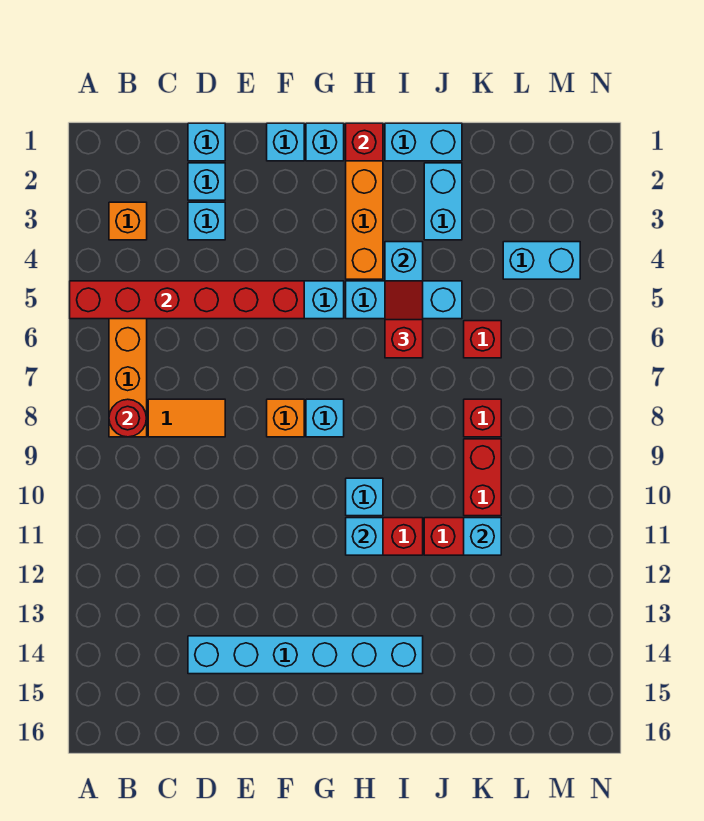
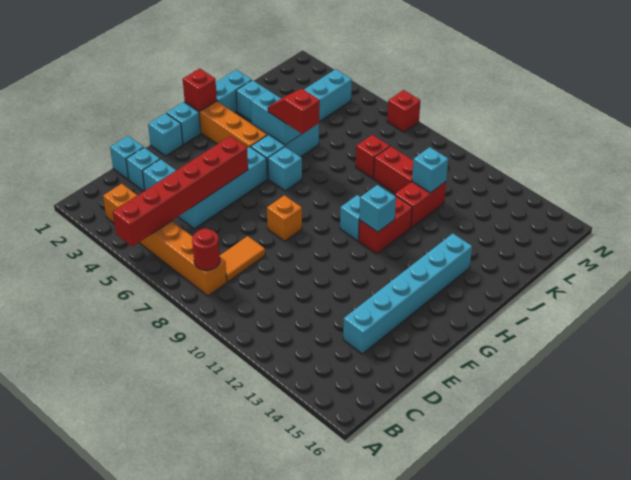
cyan 1x1 brick [306,399,344,437] -> cyan 1x1 brick moved to [268,147,302,191]
red 1x1 brick [464,321,501,358] -> red 1x1 brick moved to [387,90,420,132]

